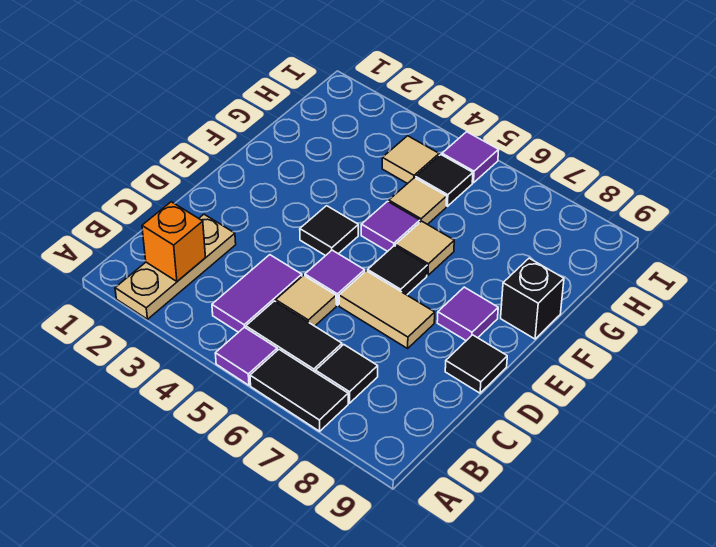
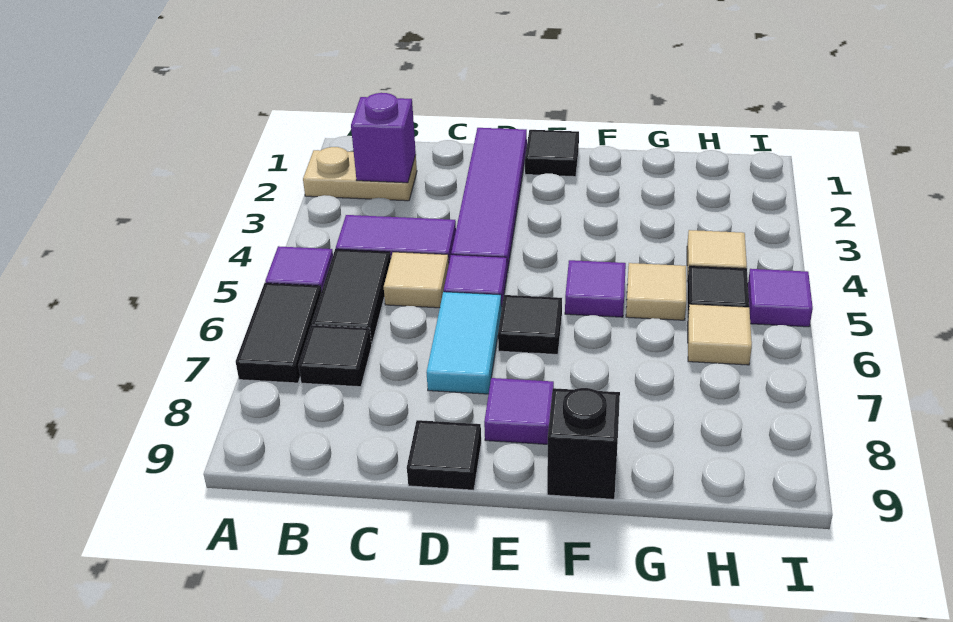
tan 1x3 plate [115,214,236,319] -> tan 1x2 plate [303,147,417,201]
orange 1x1 brick [142,202,206,281] -> purple 1x1 brick [351,93,416,183]
none -> purple 1x4 tile [451,128,527,272]
tan 1x2 tile [339,271,435,348] -> cyan 1x2 tile [426,292,501,394]
black 1x1 tile [300,206,358,256] -> black 1x1 tile moved to [525,130,579,177]
tan 1x1 tile [395,221,454,275] -> tan 1x1 tile moved to [688,304,752,365]

